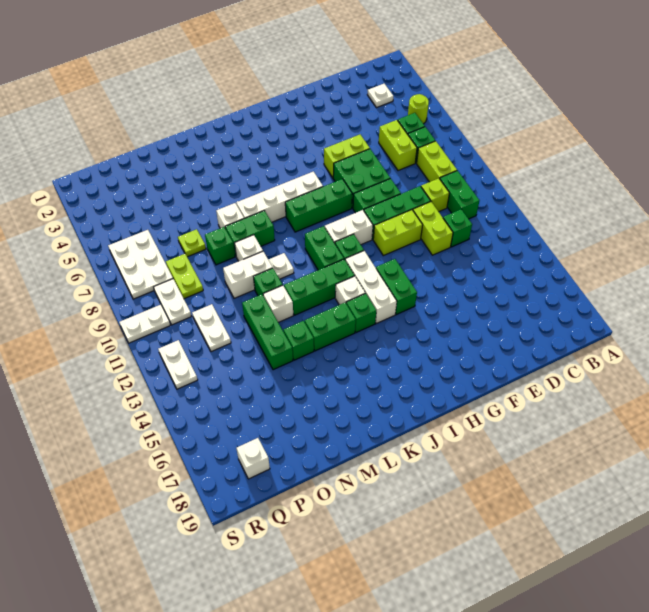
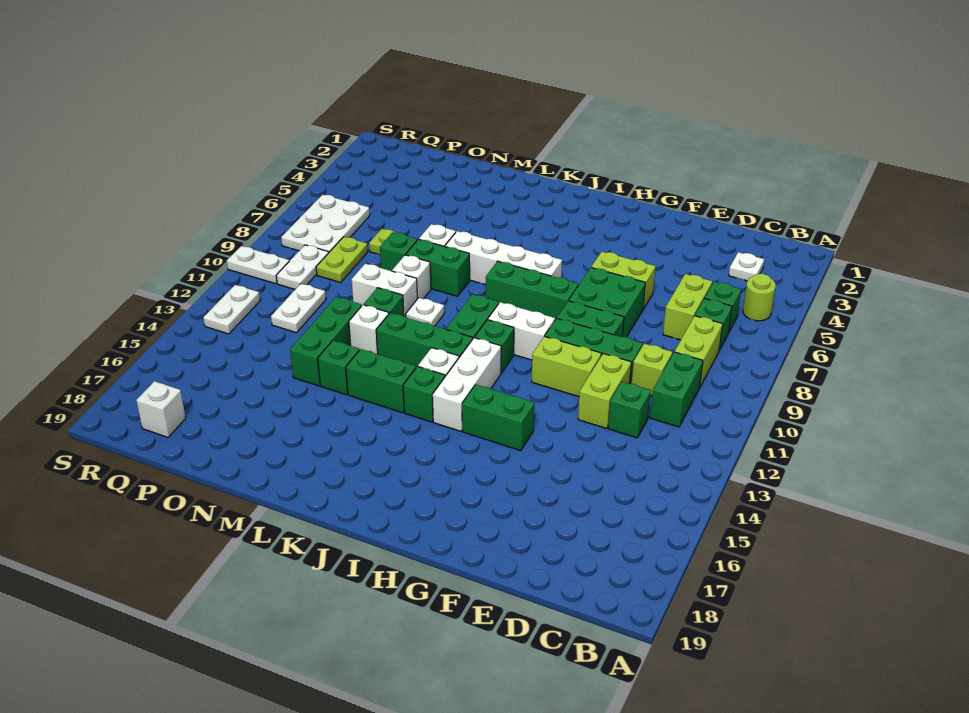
green 1x2 brick [376,259,417,315] -> green 1x2 brick turned to [462,385,534,451]

